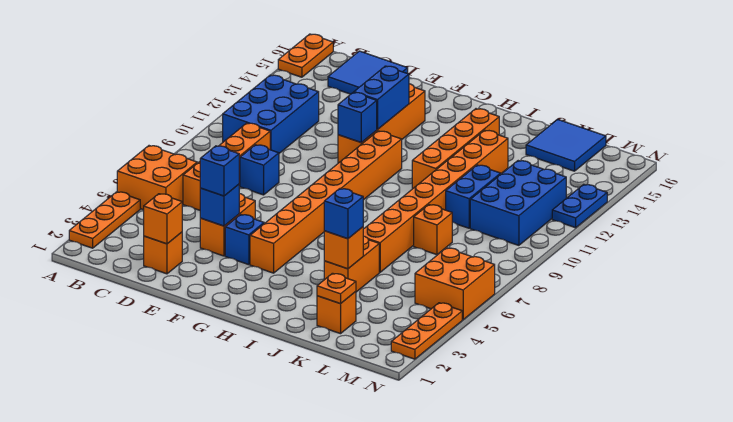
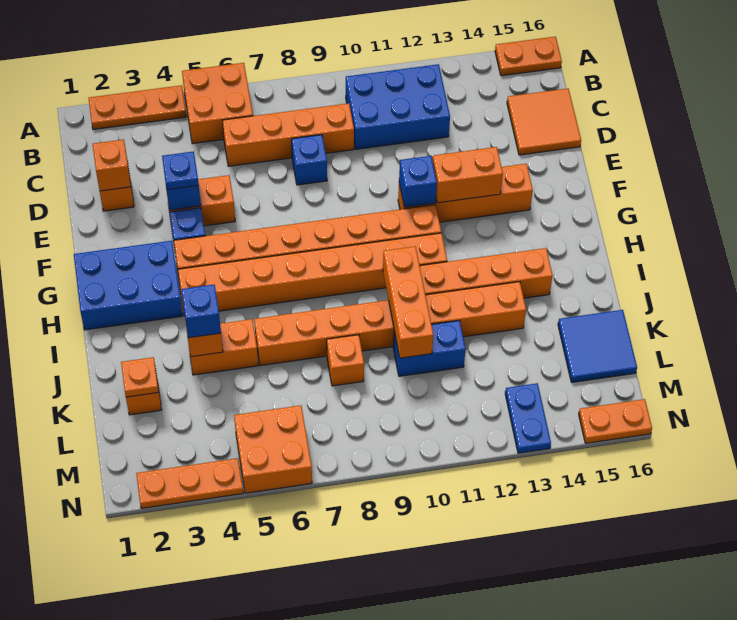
blue 2x2 tile [328,51,408,94] -> orange 2x2 tile [507,88,581,155]
blue 1x1 brick [200,146,239,196] -> blue 1x1 plate [162,151,199,190]
blue 1x2 brick [354,66,409,129] -> orange 1x2 brick [432,147,503,203]
none -> orange 1x8 brick [178,233,447,316]
none -> orange 1x3 brick [383,246,433,358]
blue 2x3 brick [470,161,566,245] -> blue 2x3 brick moved to [74,241,183,330]
blue 1x2 plate [552,184,607,228] -> blue 1x2 plate turned to [505,383,551,453]
none -> orange 1x2 plate [579,399,652,443]

